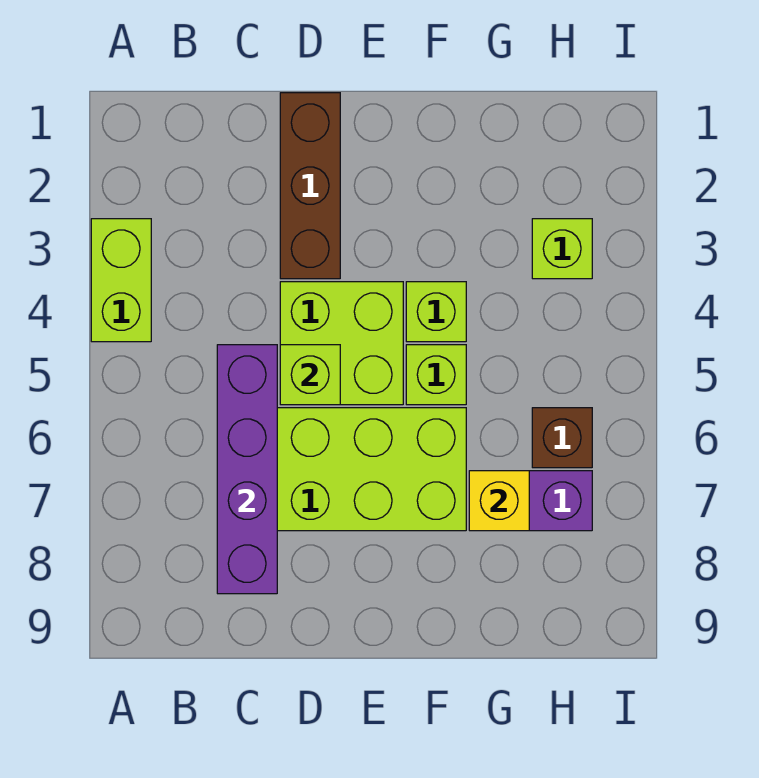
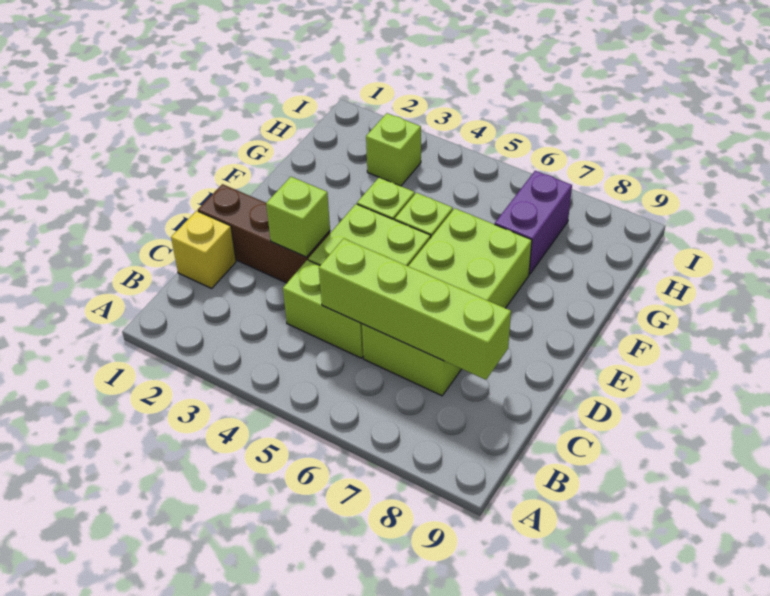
lime 1x2 brick [91,219,151,342] -> lime 1x2 brick moved to [283,260,363,358]
purple 1x4 brick [217,345,277,594] -> lime 1x4 brick [319,239,511,380]
lime 1x1 brick [280,345,340,405] -> lime 1x1 brick moved to [266,177,330,257]
yellow 1x1 brick [469,471,529,531] -> yellow 1x1 brick moved to [171,211,236,288]
brown 1x1 brick [532,408,592,468] -> none

